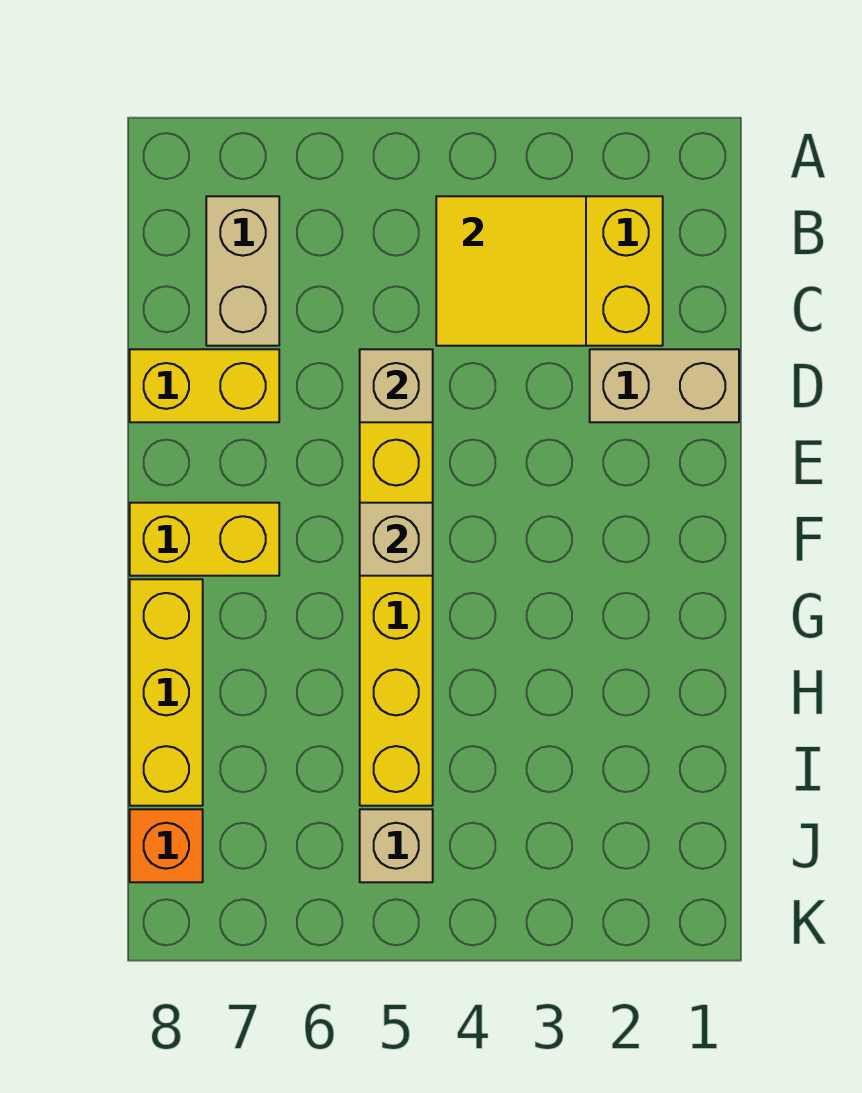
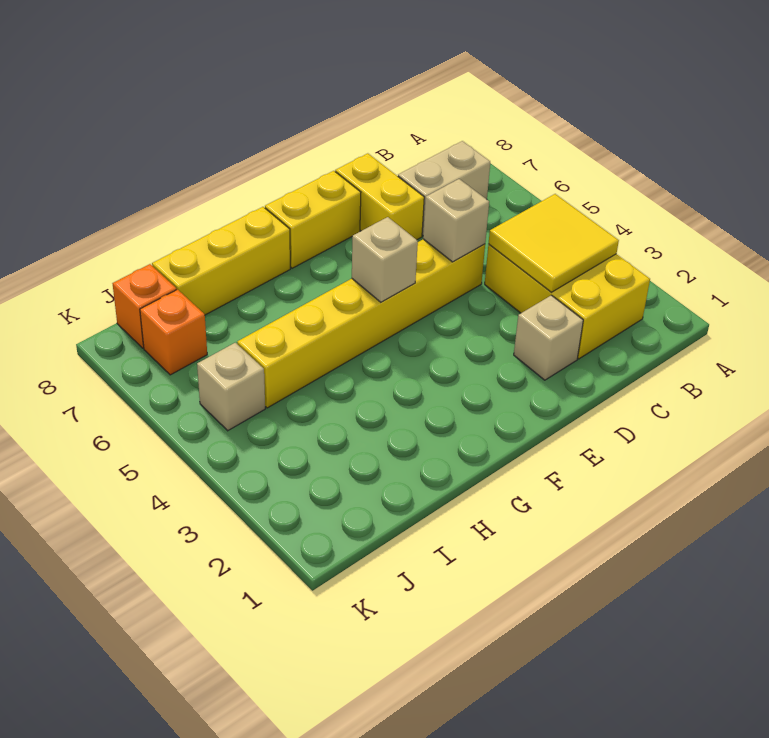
tan 1x2 brick [590,349,739,422] -> tan 1x1 brick [514,295,583,380]
yellow 1x2 brick [130,503,279,576] -> yellow 1x2 brick turned to [265,171,361,268]
none -> orange 1x1 brick [140,289,207,375]

